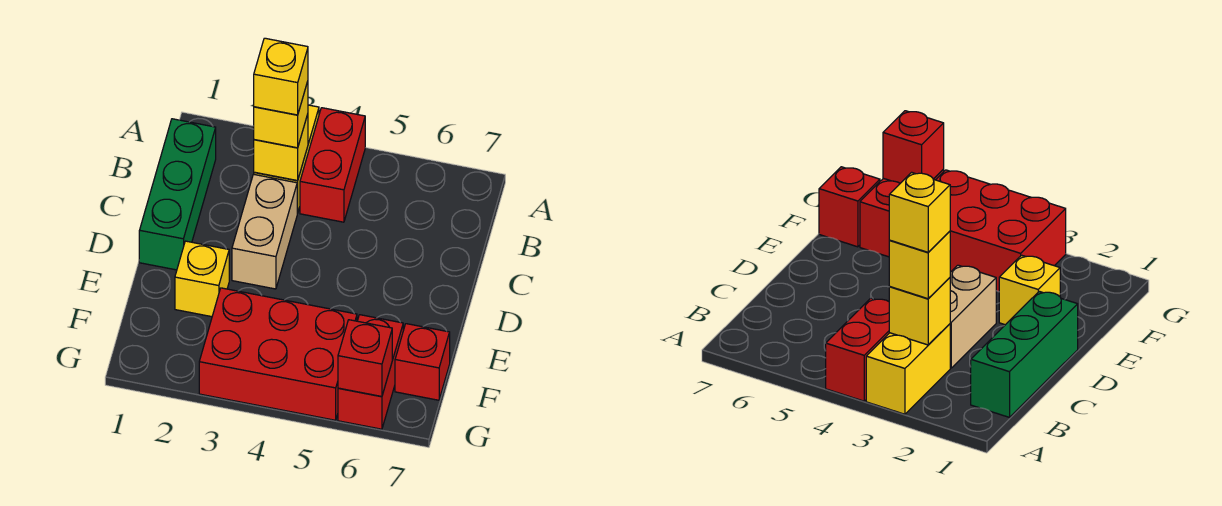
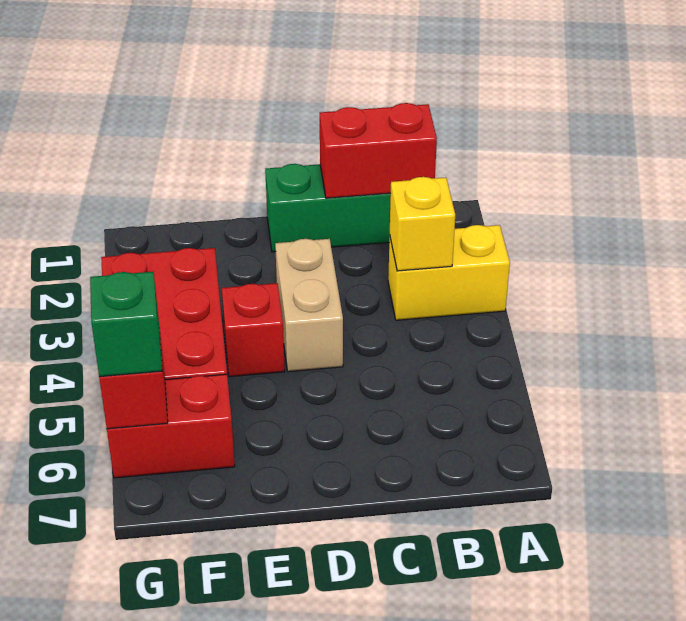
red 1x2 brick [300,108,365,222] -> red 1x2 brick moved to [320,103,437,198]
yellow 1x1 brick [254,81,308,148] -> none
yellow 1x1 brick [254,38,308,115] -> none
tan 1x2 brick [232,174,297,289] -> tan 1x2 brick turned to [275,239,343,372]
yellow 1x1 brick [175,241,229,317] -> none
red 1x1 brick [395,324,450,400] -> red 1x1 brick moved to [222,283,285,377]
none -> green 1x1 brick [90,272,162,377]

